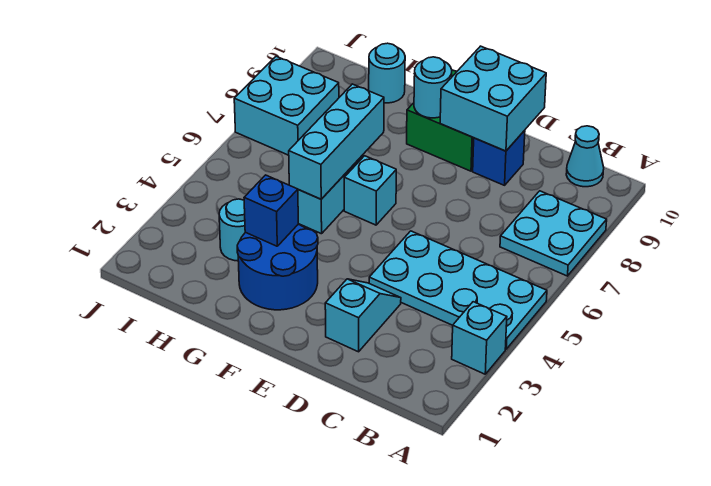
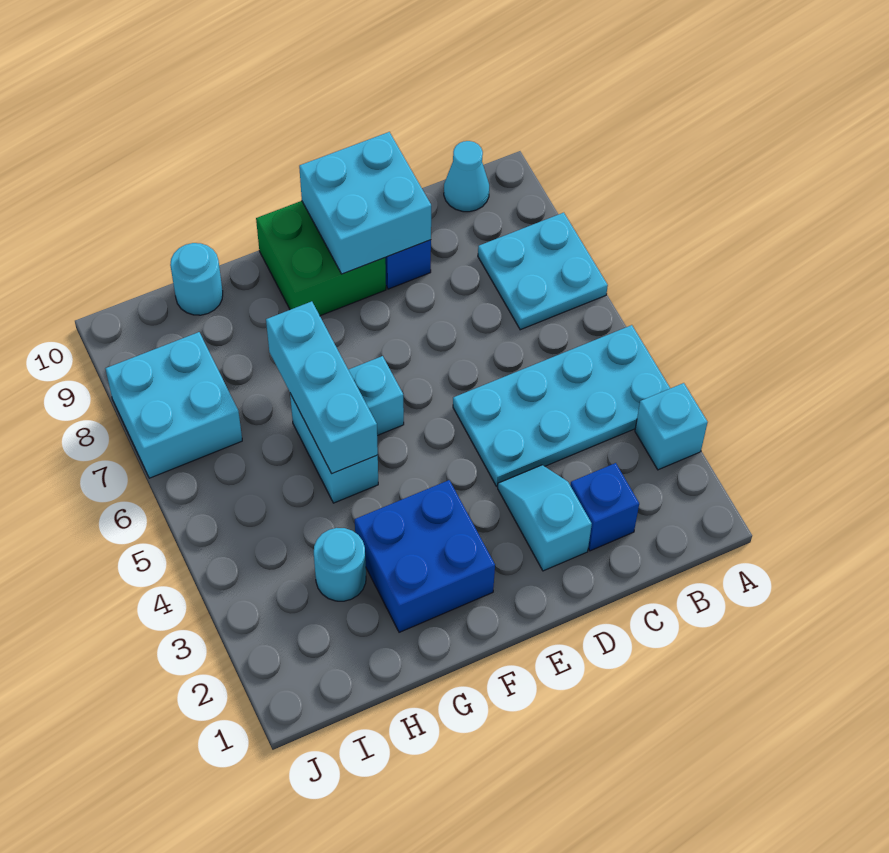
blue 2x2 round brick [237,224,318,310] -> blue 2x2 brick [355,480,495,632]
cyan 1x1 round brick [414,57,452,118] -> none
blue 1x1 brick [244,175,298,246] -> blue 1x1 brick moved to [570,463,639,551]

